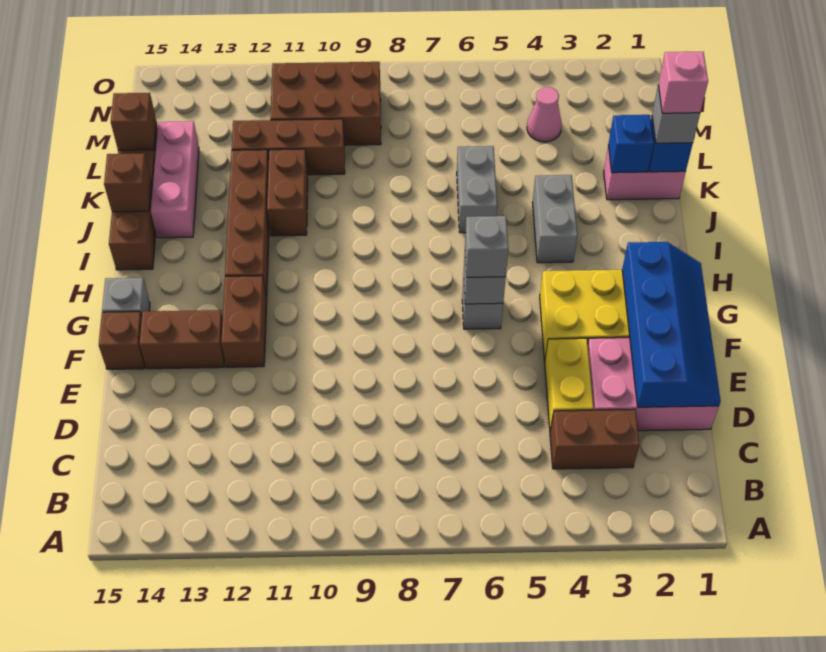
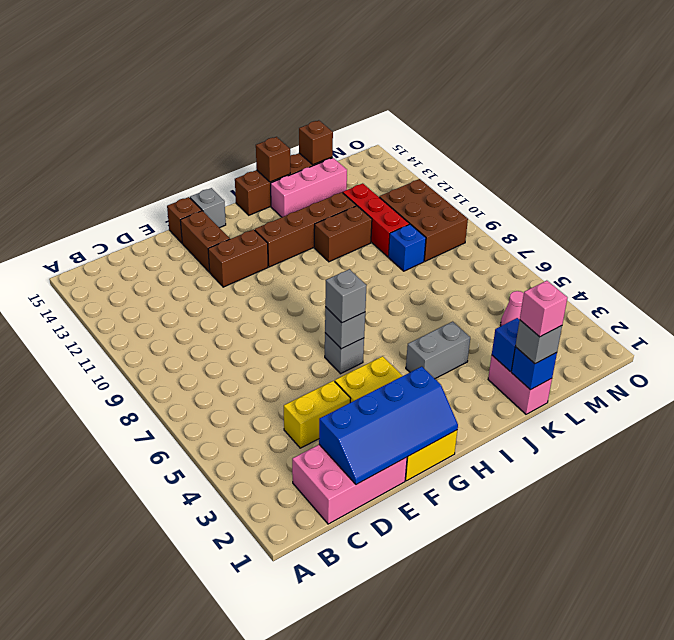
brown 1x2 brick [550,409,639,469] -> none
pink 2x3 brick [588,338,719,431] -> pink 2x3 brick turned to [292,445,407,524]
grey 1x2 brick [457,146,497,233] -> none
none -> blue 1x1 brick [388,224,426,271]
brown 1x3 brick [232,119,345,175] -> red 1x3 brick [343,183,409,257]

